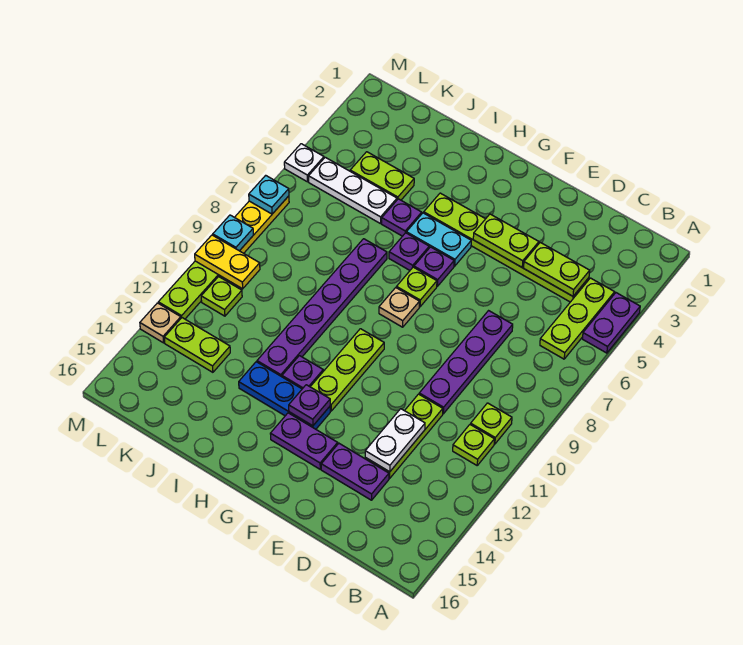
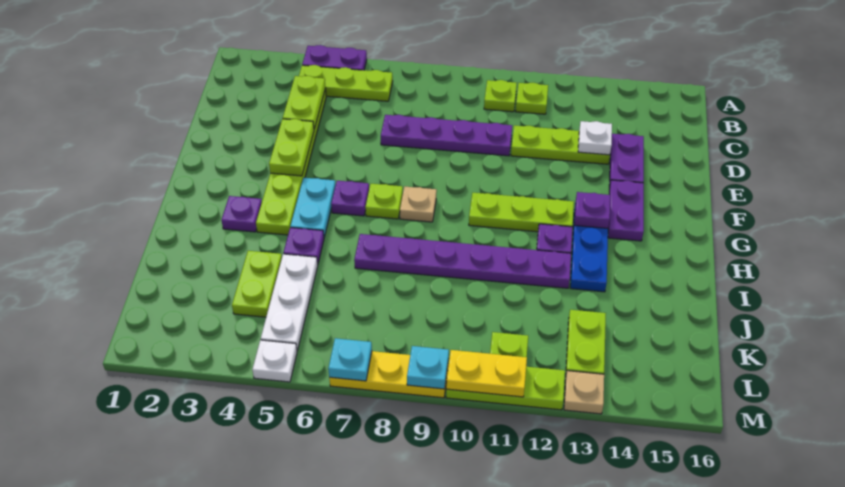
white 1x2 plate [365,409,425,472] -> white 1x1 plate [578,121,612,155]
purple 1x1 plate [389,233,429,270] -> purple 1x1 plate moved to [222,196,262,232]
yellow 1x2 plate [195,235,260,289] -> yellow 1x2 plate turned to [446,350,527,397]

